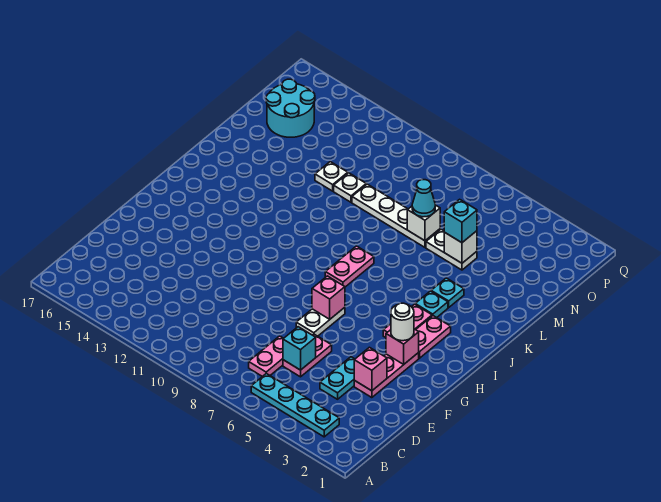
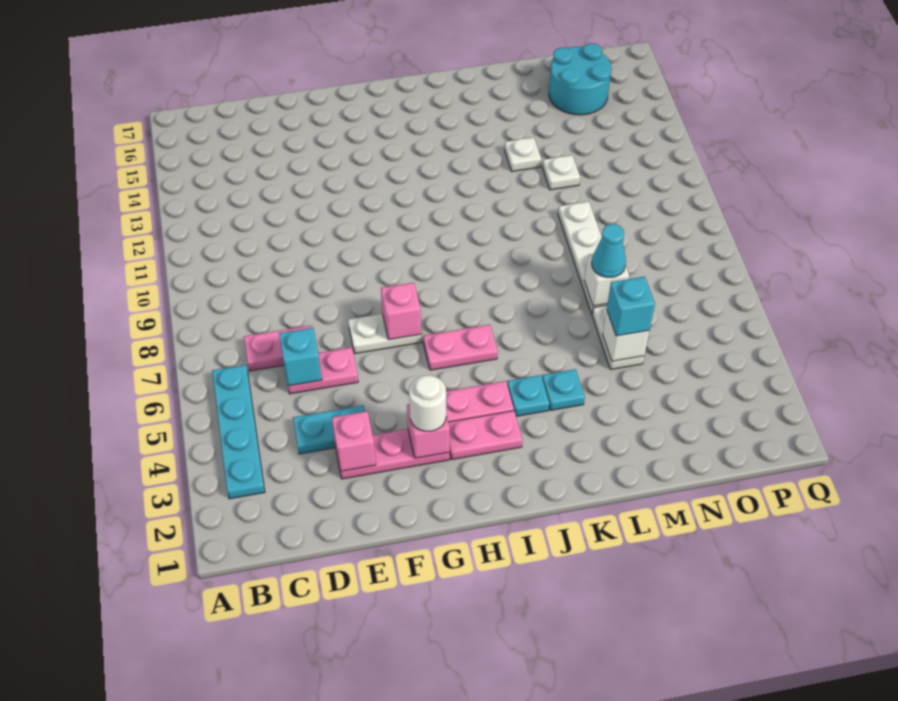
pink 1x2 plate [325,246,374,287] -> pink 1x2 plate moved to [423,325,498,370]
white 1x1 plate [334,173,366,202] -> white 1x1 plate moved to [505,137,541,172]

